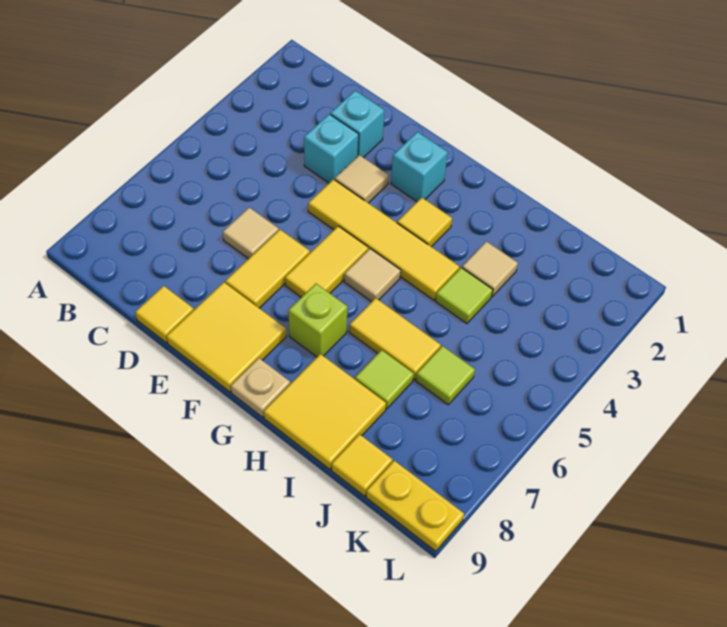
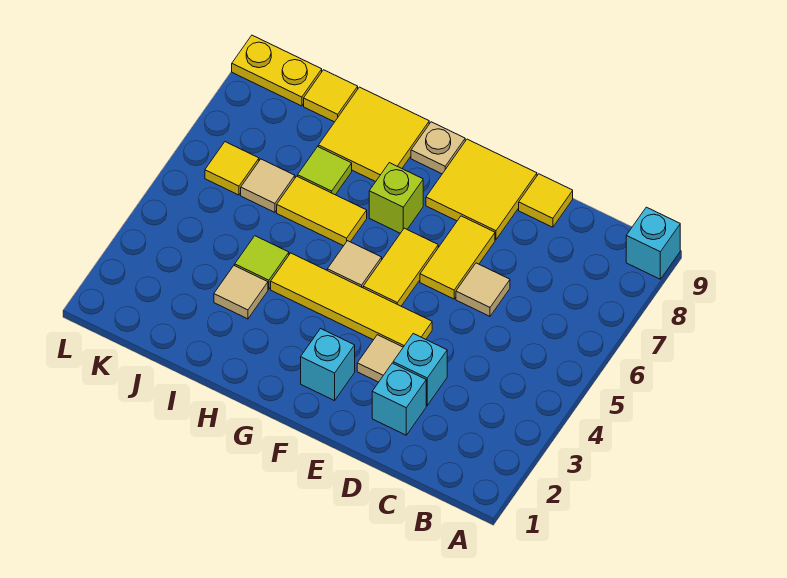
none -> cyan 1x1 brick [626,207,680,279]
yellow 1x1 tile [397,198,452,247] -> yellow 1x1 tile moved to [205,142,259,195]
lime 1x1 tile [416,346,475,405] -> tan 1x1 tile [241,159,295,212]

